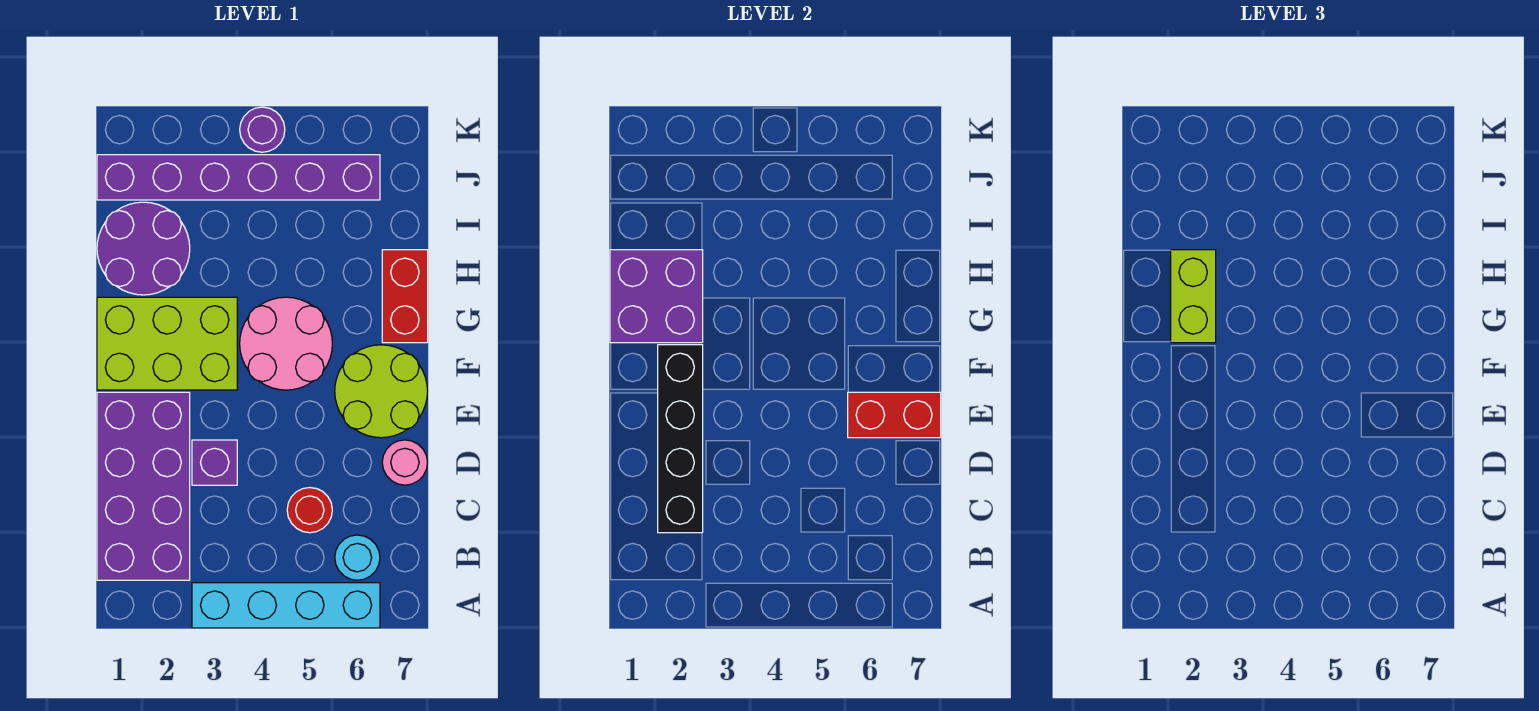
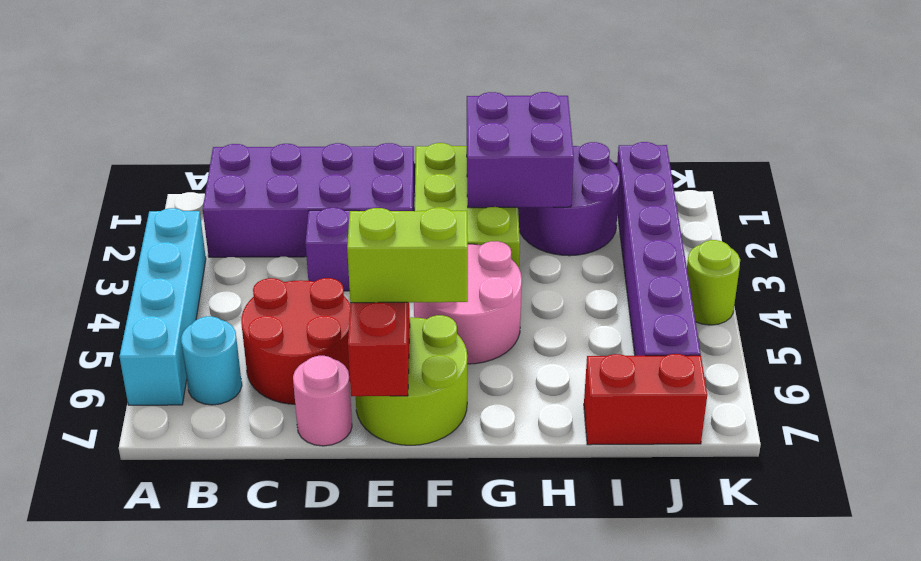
black 1x4 brick [658,345,703,533] -> none
red 1x1 round brick [287,488,332,533] -> red 2x2 round brick [241,278,350,404]
lime 1x2 brick [1171,250,1216,343] -> lime 1x2 brick moved to [347,208,468,303]
red 1x2 brick [382,250,428,343] -> red 1x2 brick moved to [584,354,707,445]
purple 1x1 round brick [240,107,285,152] -> lime 1x1 round brick [687,240,740,325]

